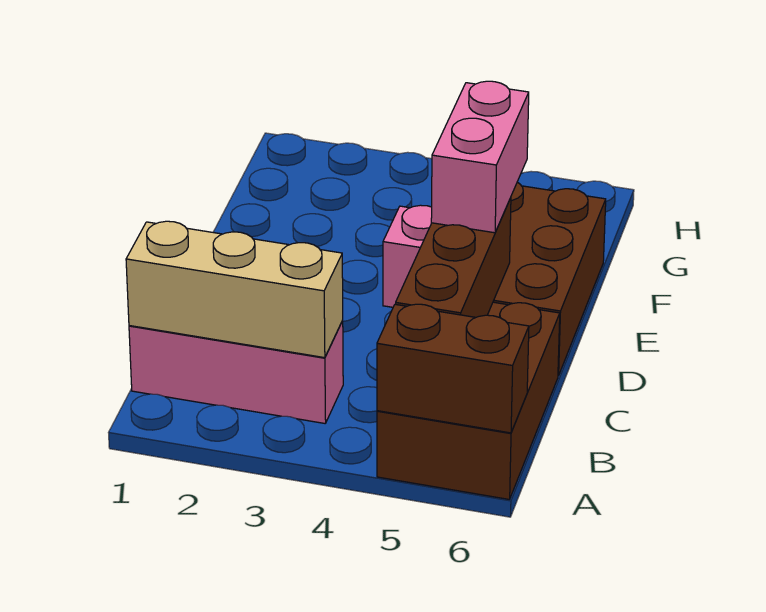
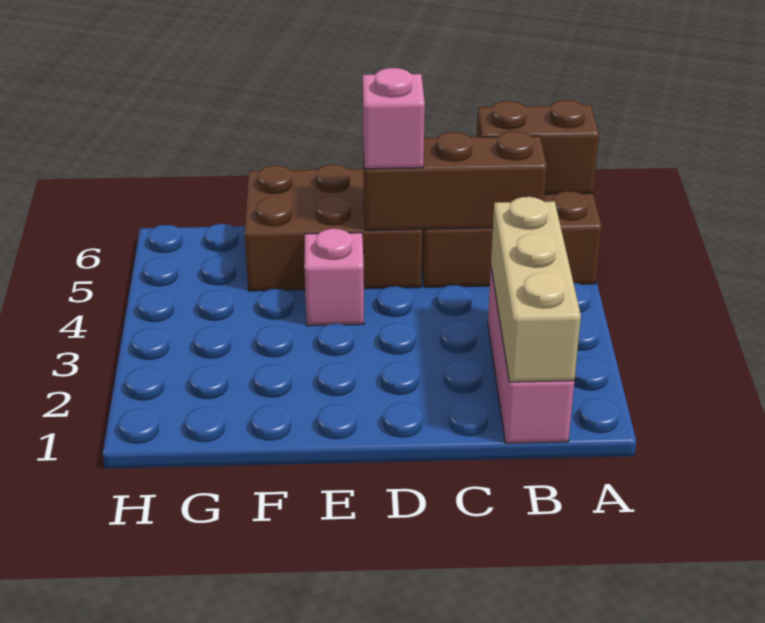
brown 1x2 brick [377,304,529,433] -> brown 1x2 brick turned to [477,100,599,194]
pink 1x2 brick [431,81,529,233] -> pink 1x1 brick [363,68,425,169]

